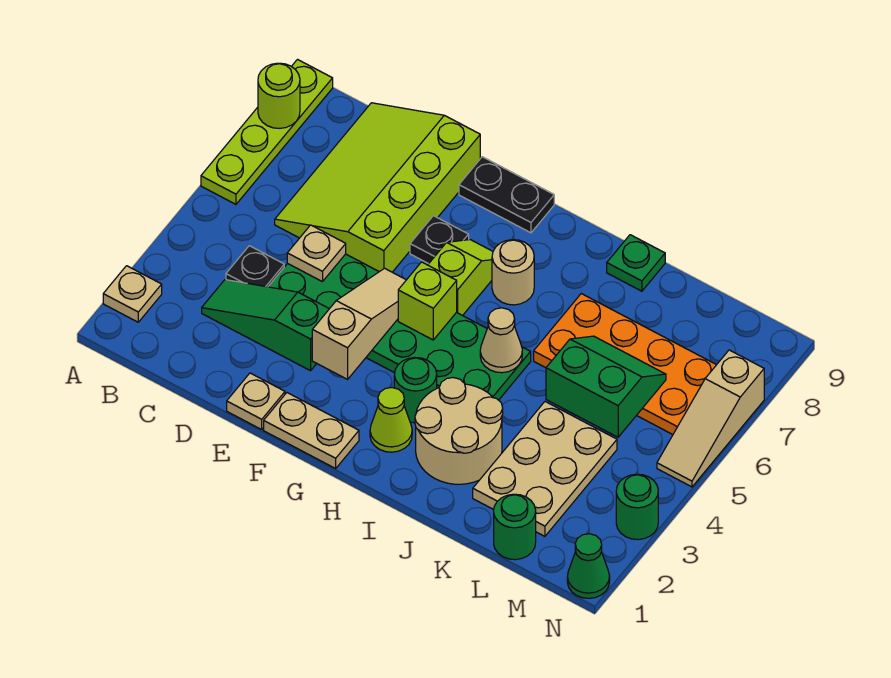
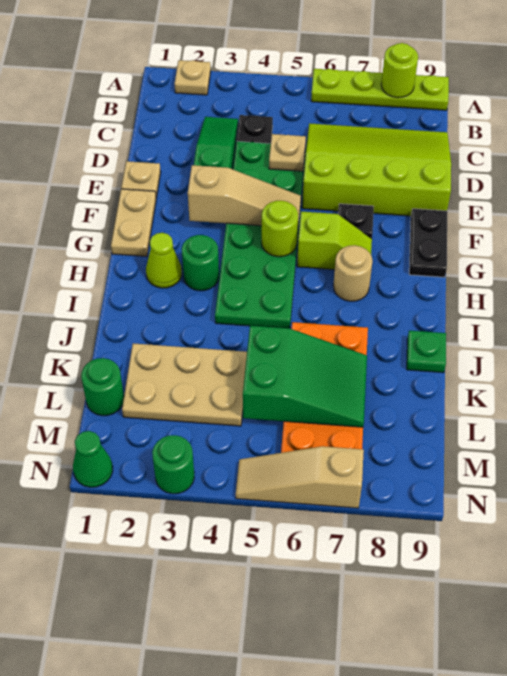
lime 1x1 brick [398,262,457,340] -> lime 1x1 round brick [262,201,298,257]
tan 2x2 round brick [415,378,503,484] -> none
tan 1x1 cone [480,308,522,373] -> none
green 2x2 slope [546,336,666,437] -> green 2x3 slope [243,326,367,427]

